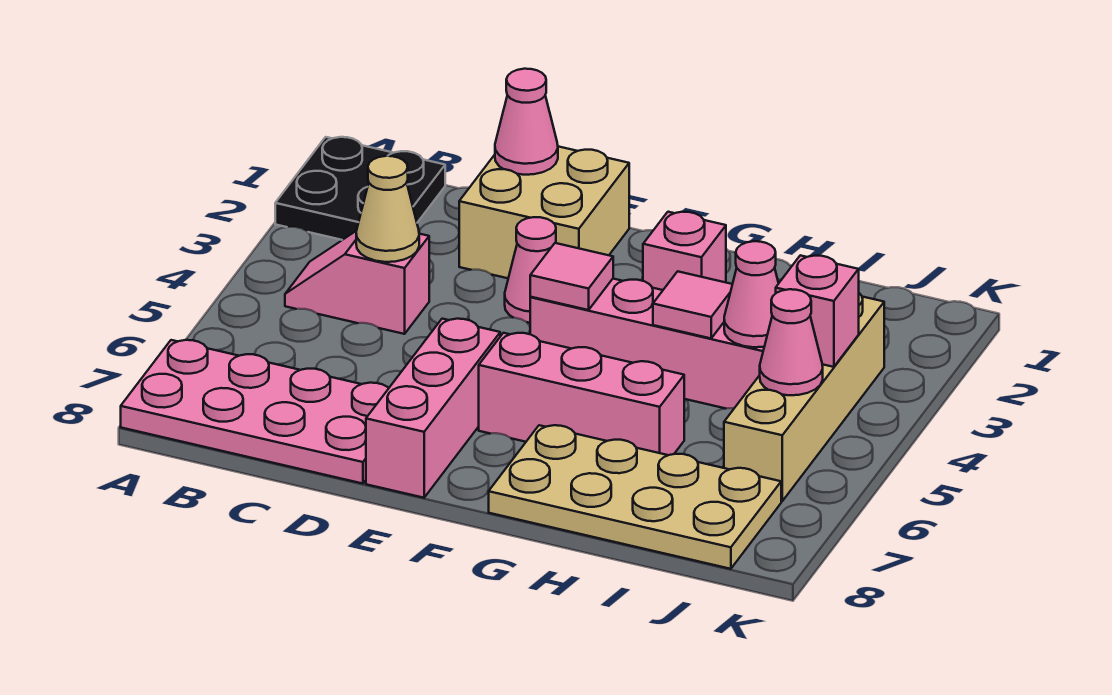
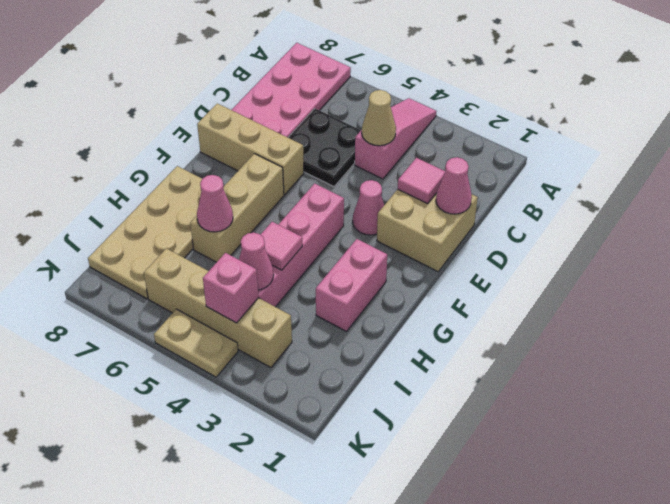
black 2x2 plate [275,137,445,240] -> black 2x2 plate moved to [288,109,361,187]
pink 1x2 slope [285,231,429,334] -> pink 1x3 slope [355,98,437,179]
pink 1x3 brick [366,319,500,498] -> tan 1x3 brick [197,103,304,194]
pink 1x1 tile [530,243,613,310] -> pink 1x1 tile moved to [398,158,445,204]
pink 1x3 brick [479,333,684,455] -> tan 1x3 brick [190,154,284,262]
pink 1x1 brick [643,212,726,290] -> pink 1x2 brick [316,239,387,331]
pink 1x1 cone [760,289,823,395] -> pink 1x1 cone moved to [197,175,233,232]
none -> tan 1x2 plate [154,309,238,377]

